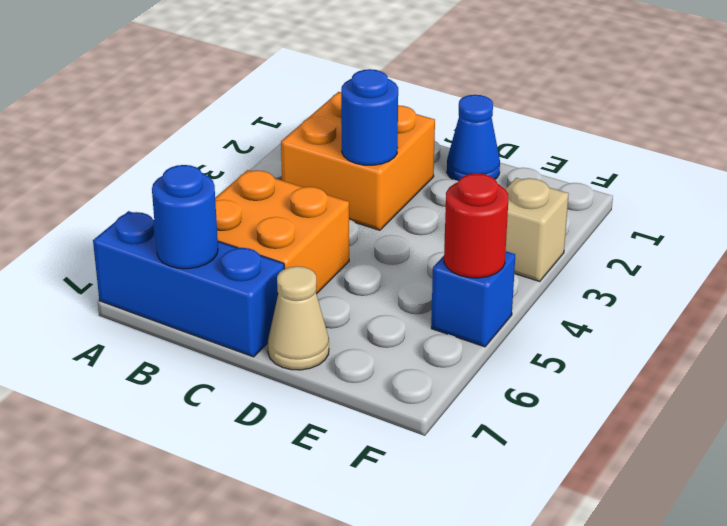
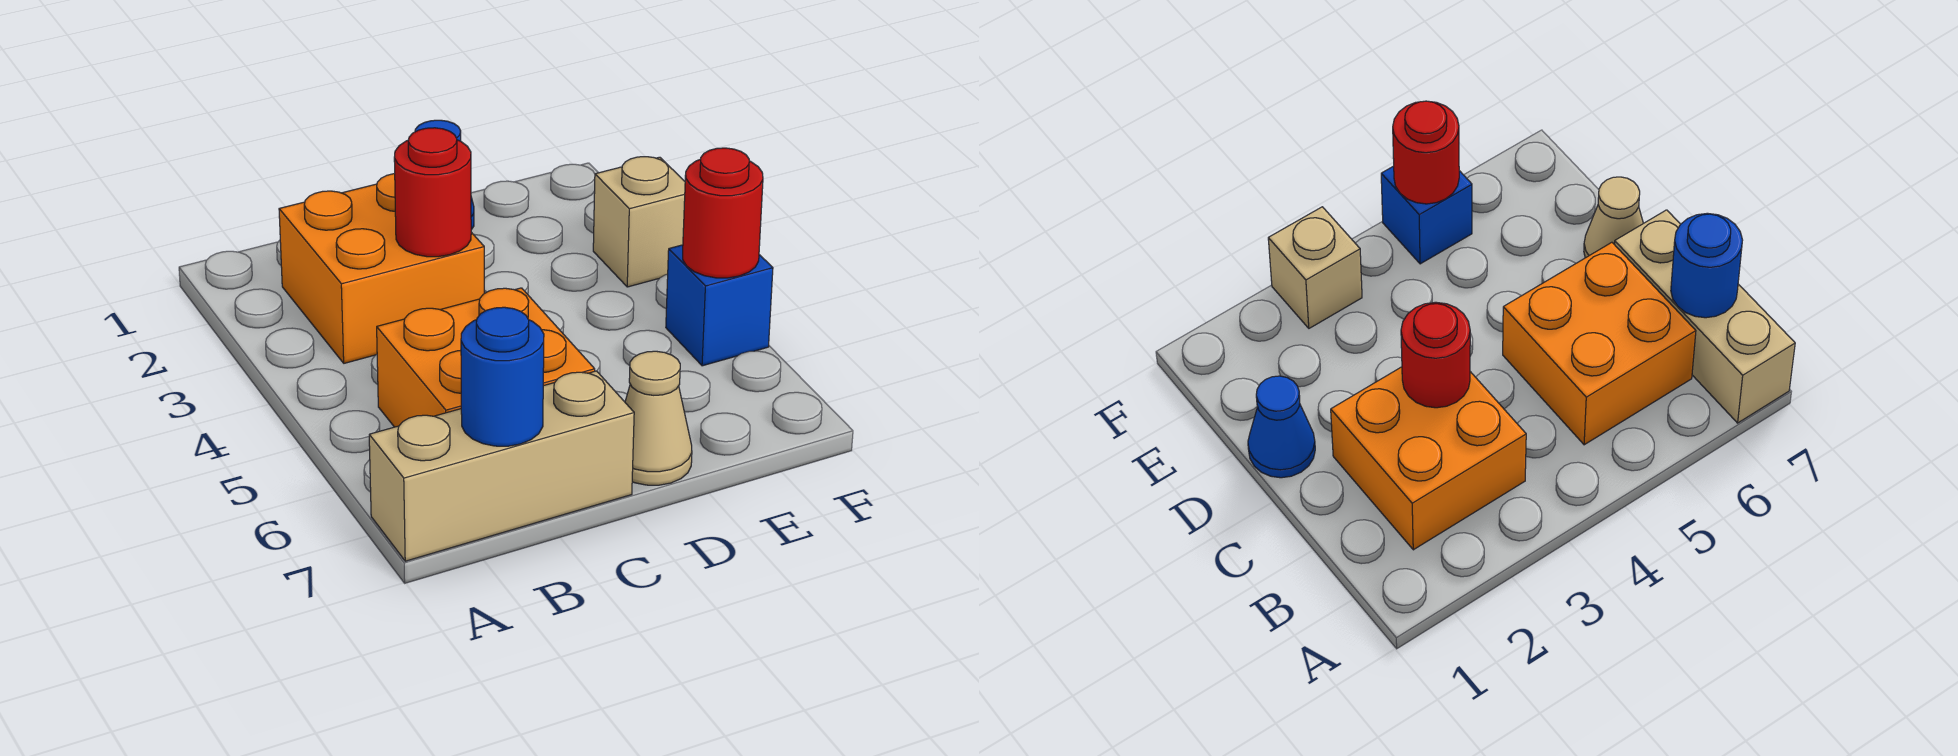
blue 1x3 brick [93,211,284,357] -> tan 1x3 brick [369,371,634,561]
blue 1x1 round brick [341,69,398,165] -> red 1x1 round brick [394,128,471,257]

